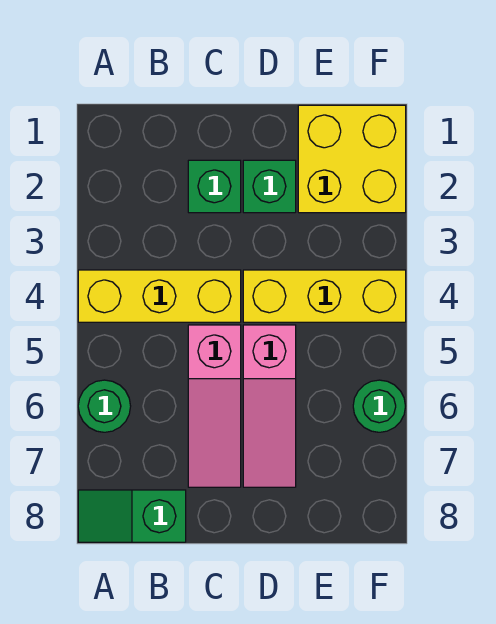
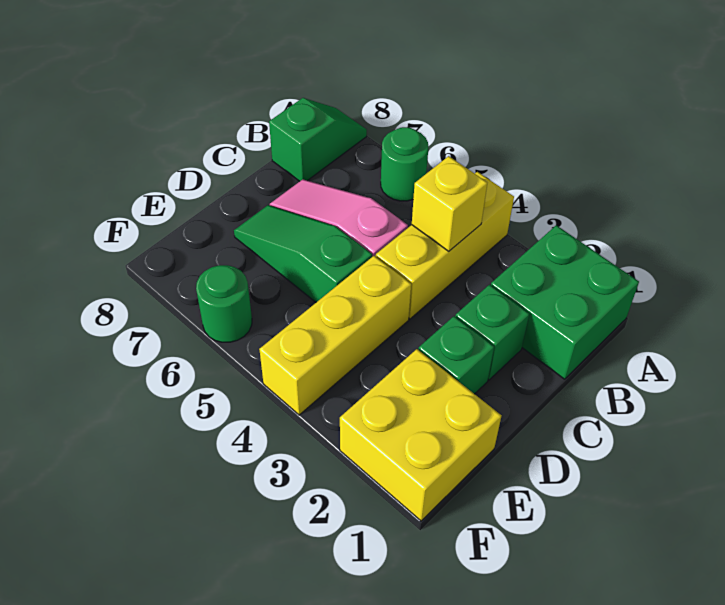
none -> green 2x2 brick [491,225,639,379]
none -> yellow 1x1 brick [412,156,487,251]
pink 1x3 slope [243,325,296,487] -> green 1x3 slope [234,205,372,302]

